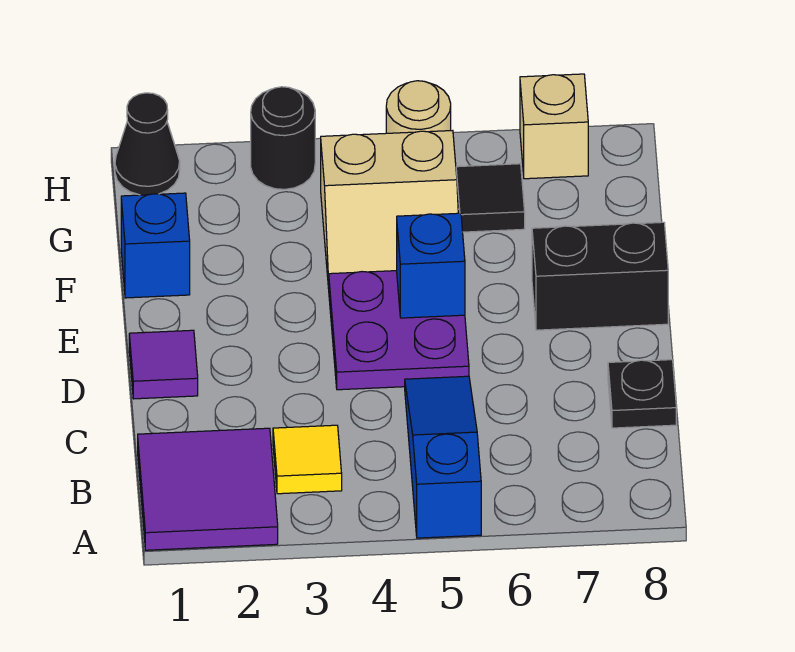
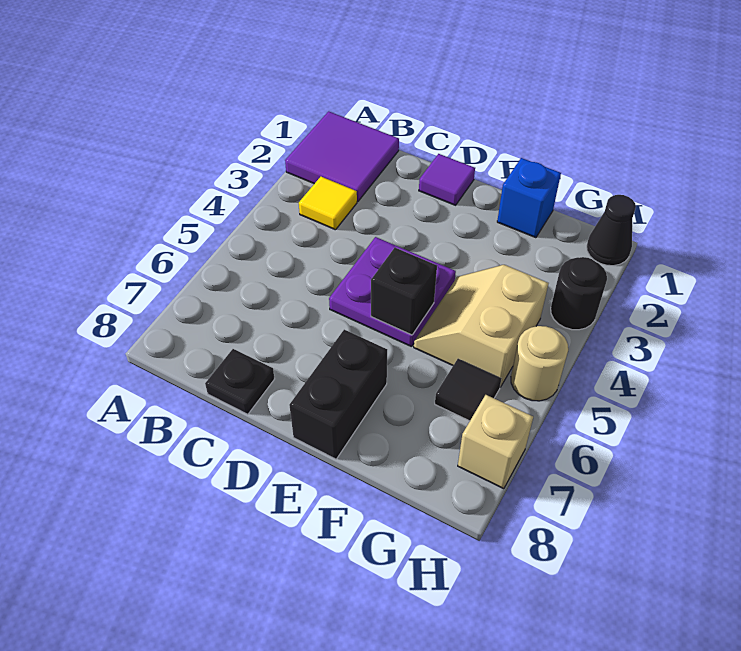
blue 1x3 slope [405,376,481,538] -> none
blue 1x1 brick [397,213,465,318] -> black 1x1 brick [371,248,437,335]

